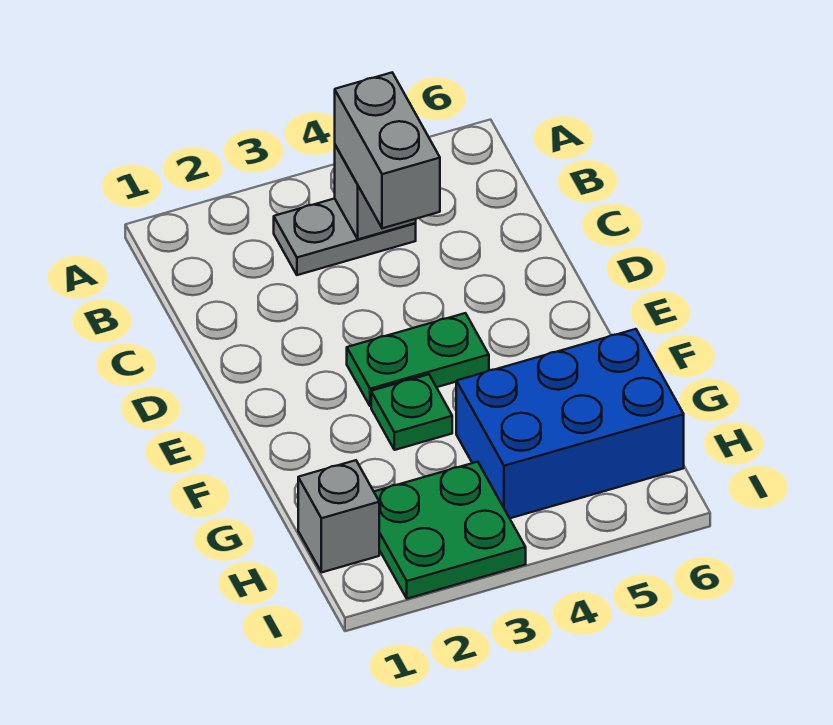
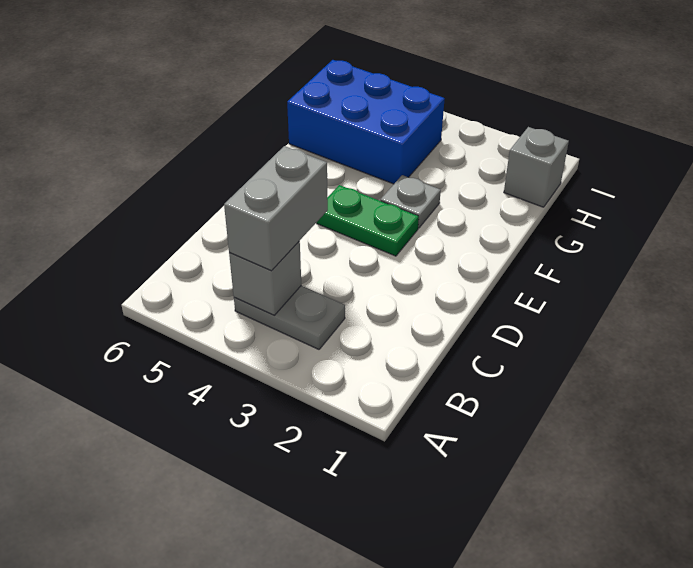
green 1x1 plate [371,374,452,450] -> grey 1x1 plate [380,175,441,228]
green 2x2 plate [374,462,526,599] -> none

